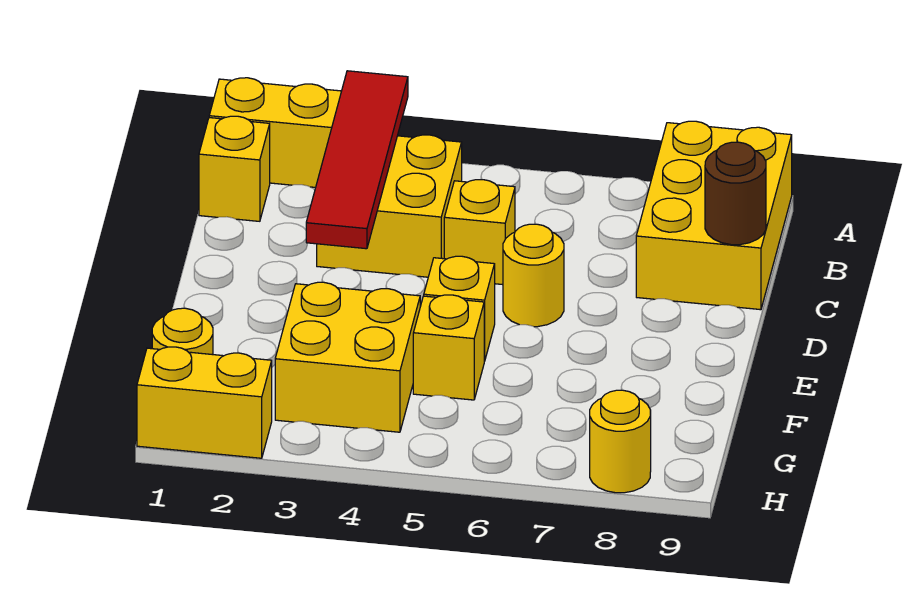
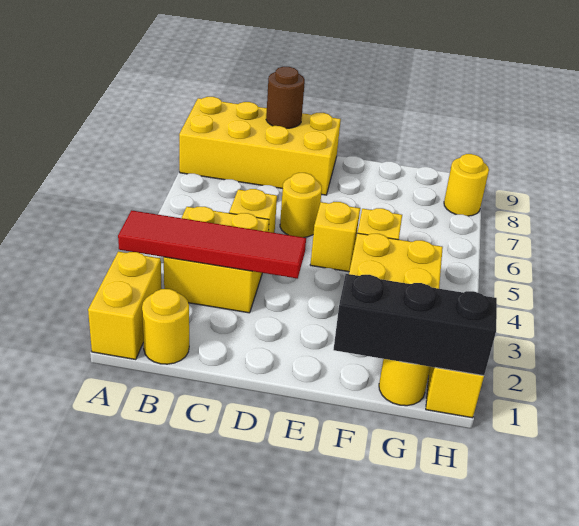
yellow 2x3 brick [636,121,792,310] -> yellow 2x4 brick [179,97,341,195]
yellow 1x1 brick [199,116,270,221] -> yellow 1x1 round brick [142,289,189,364]
none -> black 1x3 brick [333,274,497,376]

